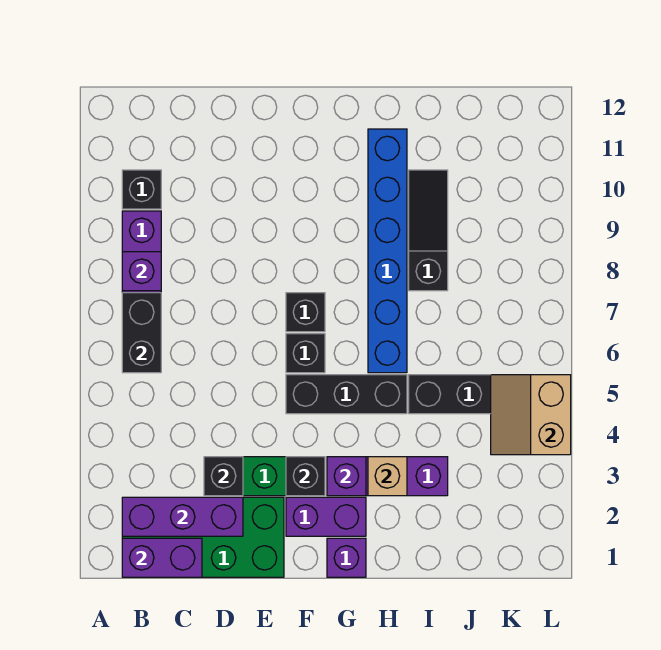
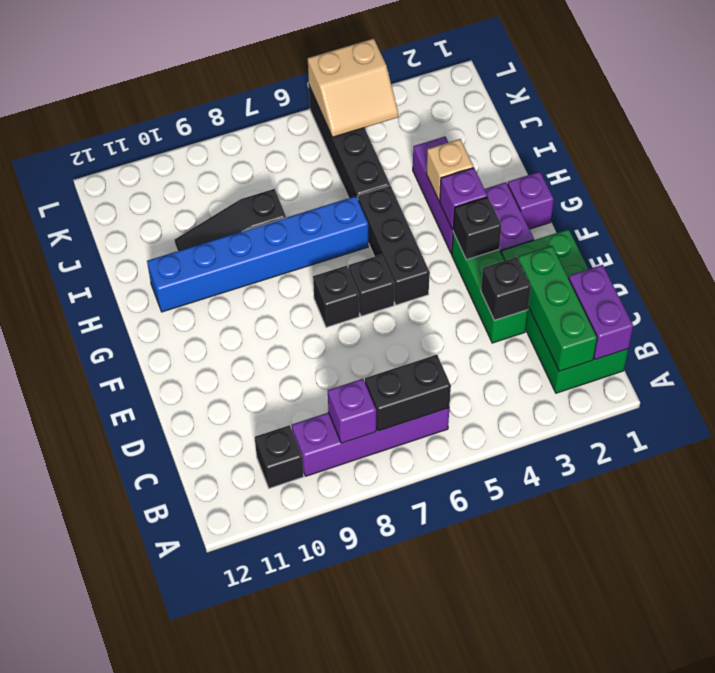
purple 1x3 brick [122,497,243,536] -> green 1x3 brick [518,246,597,371]

